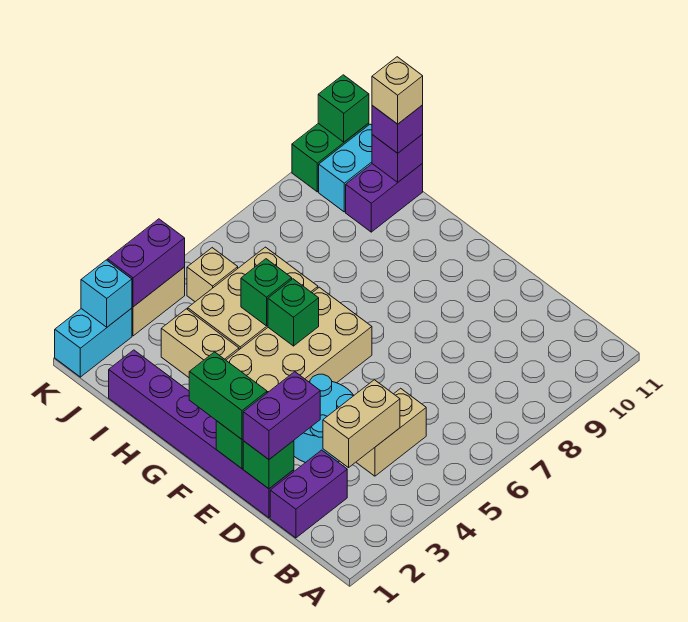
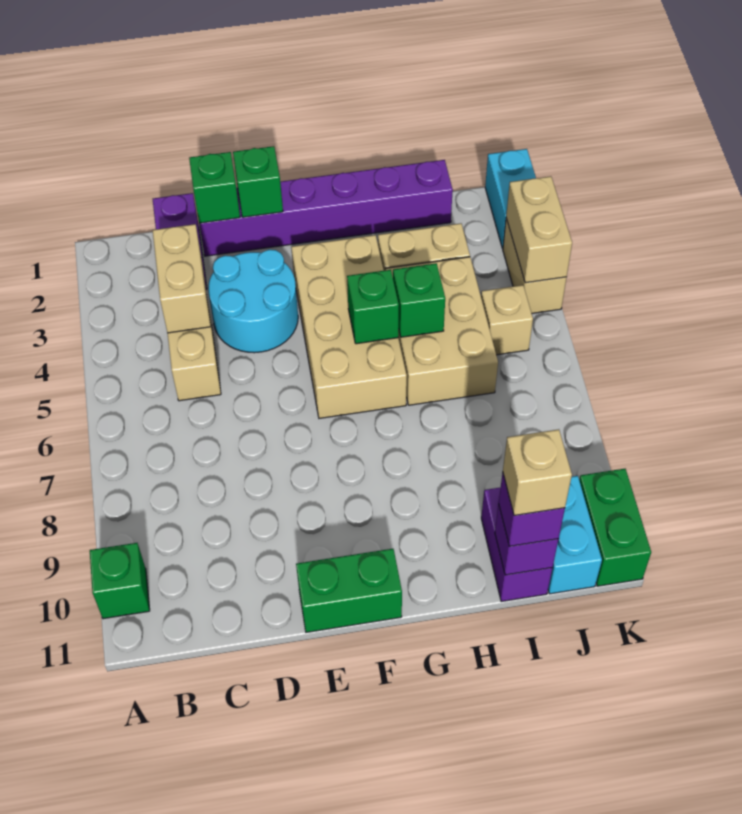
purple 1x2 brick [243,372,320,459] -> none
green 1x2 brick [189,352,267,439] -> green 1x2 brick moved to [296,549,402,632]
cyan 1x1 brick [81,260,132,327] -> none
purple 1x2 brick [107,219,185,307] -> tan 1x2 brick [506,176,572,283]
green 1x1 brick [318,75,369,142] -> green 1x1 brick moved to [90,543,150,619]

